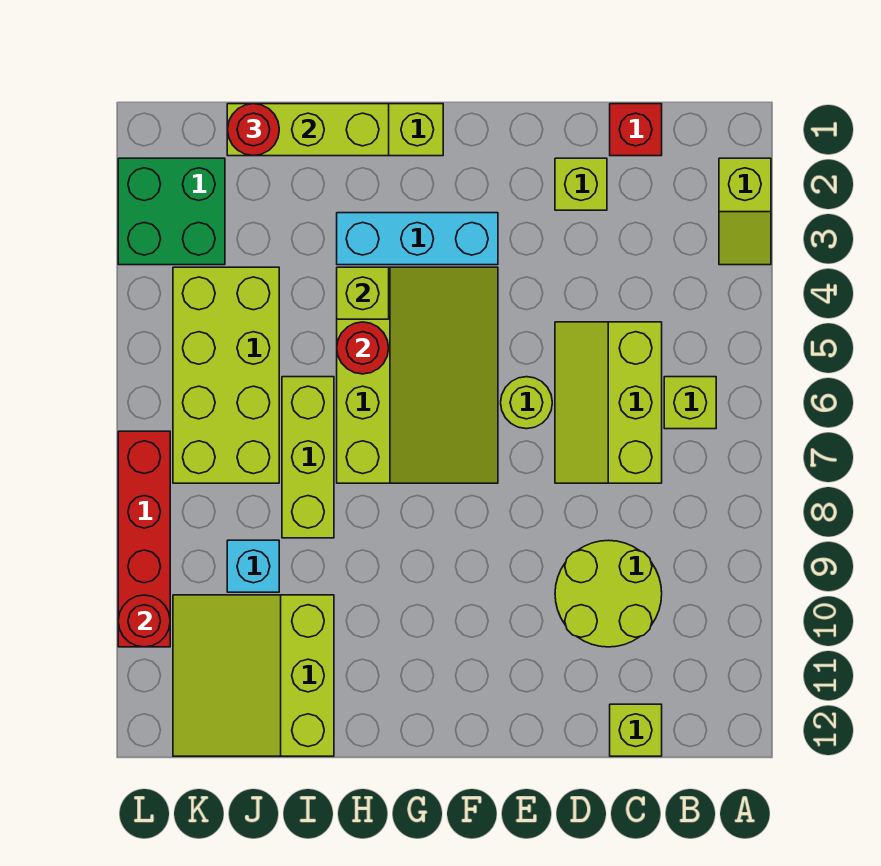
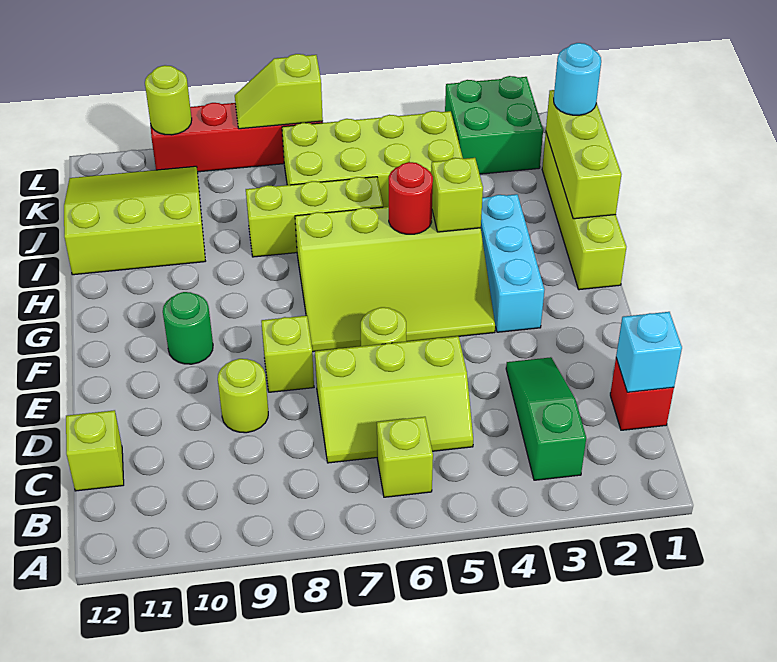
lime 1x2 slope [719,158,771,265] -> lime 1x2 slope moved to [235,54,323,129]
none -> green 1x3 slope [506,357,586,480]
lime 2x3 slope [555,322,662,483] -> lime 2x3 slope turned to [315,336,473,463]
lime 2x2 round brick [555,540,662,647] -> lime 1x1 round brick [218,359,268,433]
lime 1x1 brick [555,158,607,210] -> lime 1x1 brick moved to [261,316,314,392]
none -> green 1x1 round brick [163,292,213,364]
red 1x1 round brick [227,104,279,156] -> cyan 1x1 round brick [554,43,601,115]
cyan 1x1 brick [227,540,279,592] -> cyan 1x1 brick moved to [616,312,682,392]
red 1x1 round brick [118,595,170,647] -> lime 1x1 round brick [145,65,192,135]

